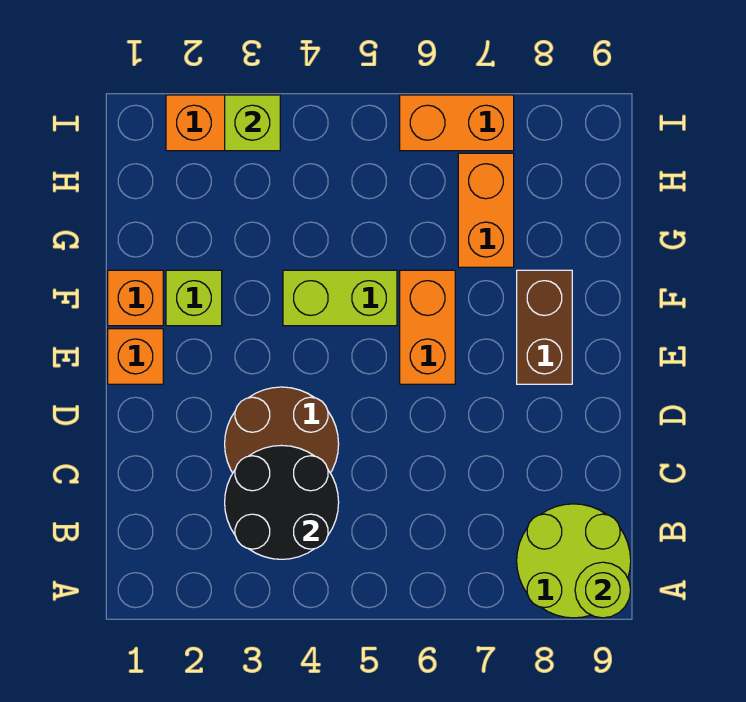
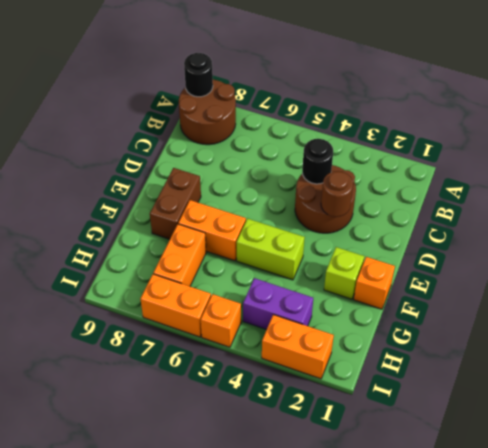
lime 2x2 round brick [517,504,631,618] -> brown 2x2 round brick [179,80,236,145]
lime 1x1 round brick [575,562,631,618] -> black 1x1 round brick [184,53,213,97]
black 2x2 round brick [225,445,339,559] -> black 1x1 round brick [302,139,333,184]
none -> brown 1x1 round brick [321,171,353,217]
orange 1x1 brick [108,329,163,384] -> orange 1x1 brick moved to [201,294,241,347]
orange 1x2 brick [400,270,455,384] -> orange 1x2 brick turned to [178,200,246,261]
none -> purple 1x2 brick [243,278,313,330]
lime 1x1 brick [225,95,280,151] -> none

